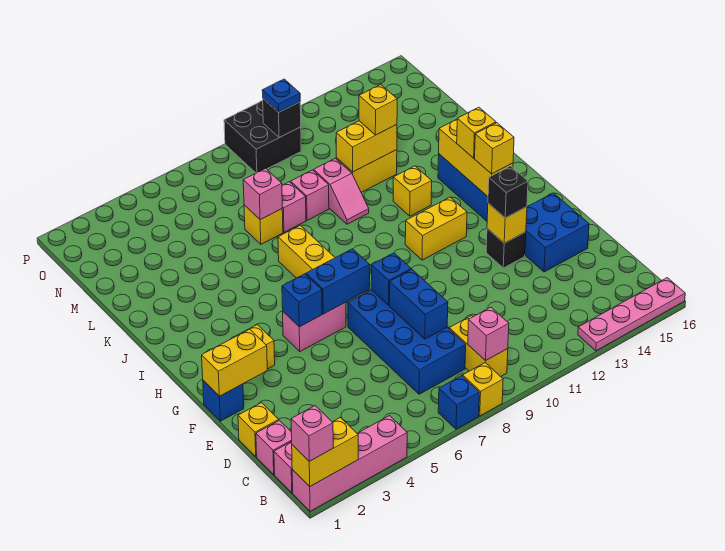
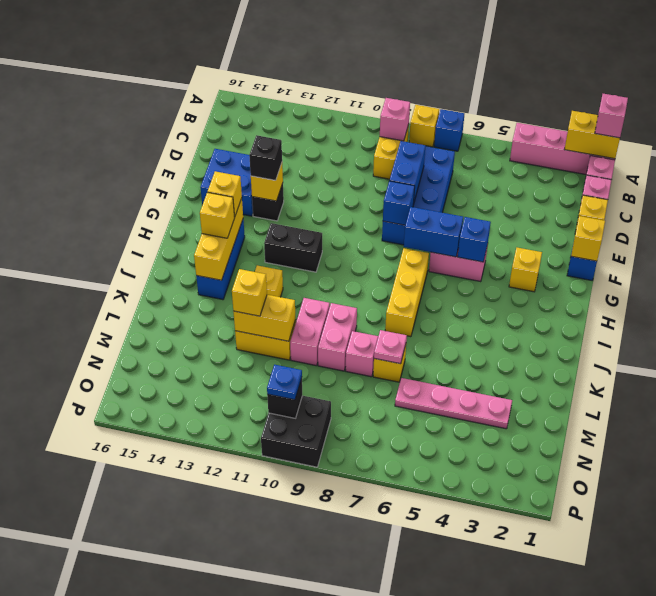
pink 1x4 plate [578,278,685,351] -> pink 1x4 plate moved to [395,378,512,429]
yellow 1x2 brick [202,329,267,396] -> yellow 1x1 brick [571,216,605,261]
yellow 1x2 brick [405,197,467,260] -> black 1x2 brick [264,223,322,272]
pink 1x2 slope [314,158,369,224] -> pink 1x2 brick [290,298,330,366]
pink 1x1 brick [243,168,282,220] -> pink 1x1 plate [374,330,407,364]
pink 1x1 brick [291,170,329,220] -> pink 1x2 brick [318,303,357,371]

